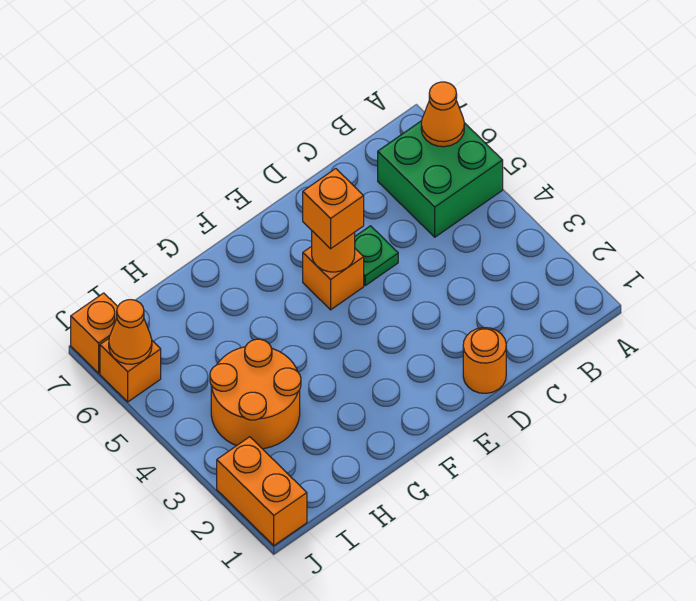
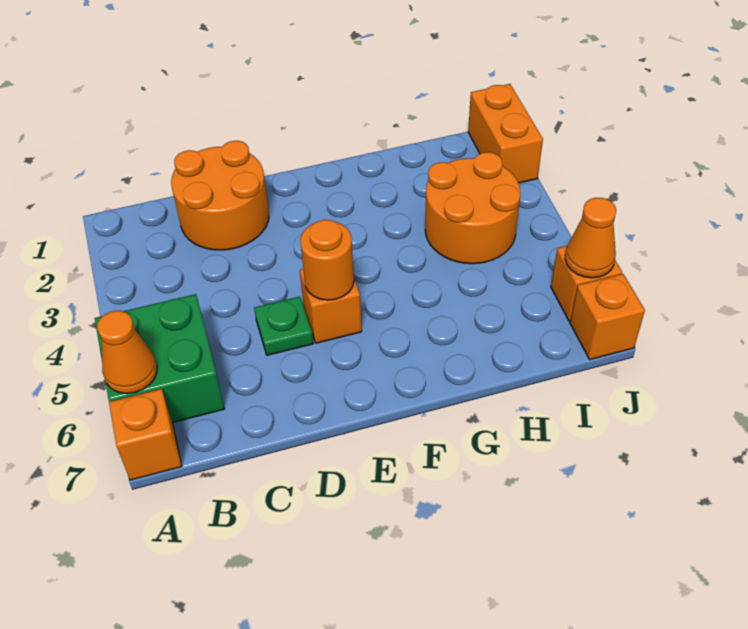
orange 1x1 round brick [463,328,506,393] -> orange 2x2 round brick [171,141,269,250]
orange 1x1 brick [303,169,364,249] -> orange 1x1 brick moved to [109,389,182,480]

